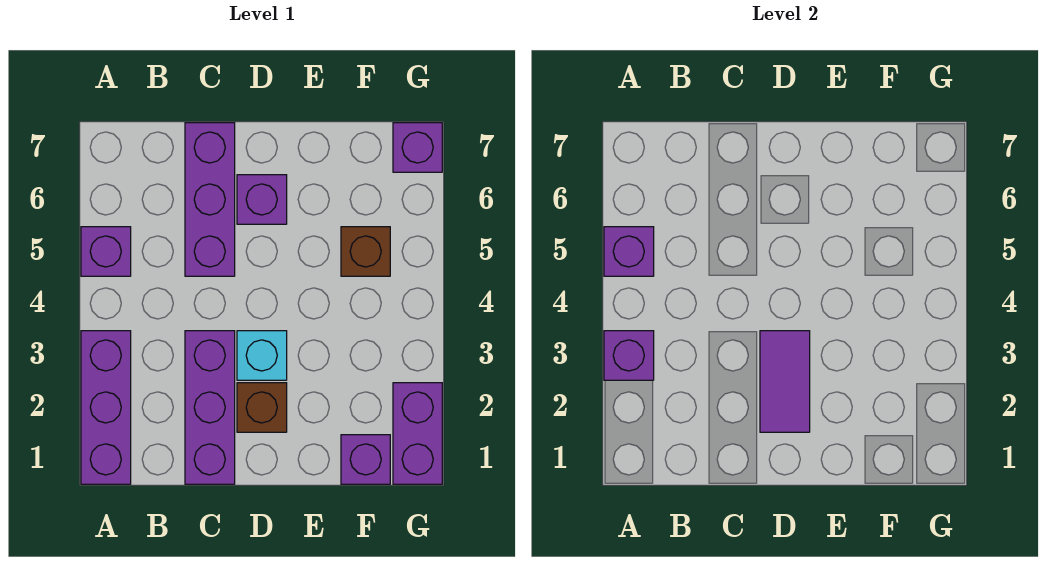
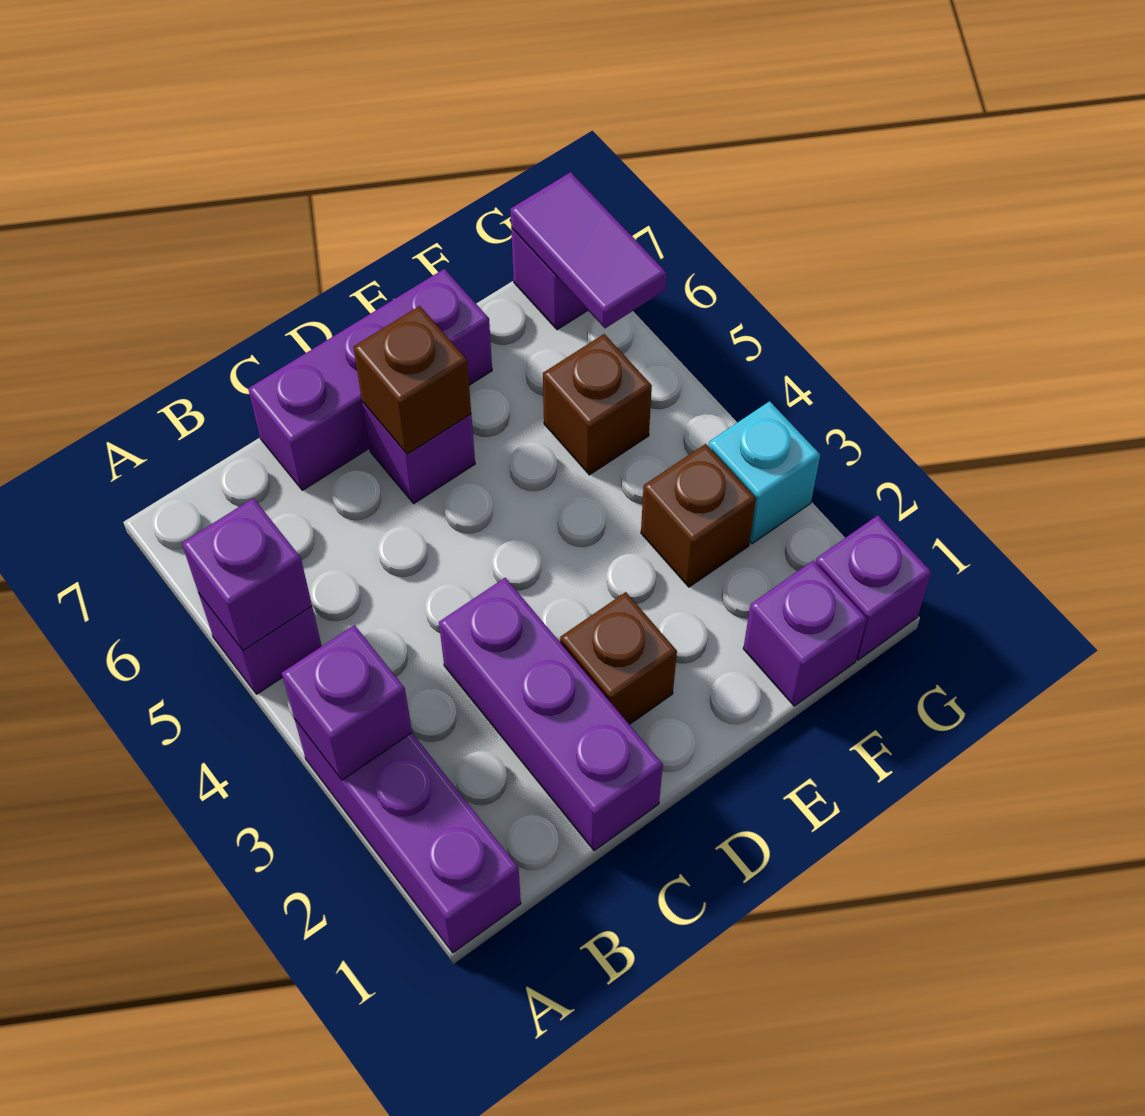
purple 1x3 brick [185,123,235,276] -> purple 1x3 brick turned to [248,269,492,490]
purple 1x2 tile [760,331,810,432] -> purple 1x2 tile moved to [511,172,666,328]
cyan 1x1 brick [237,331,287,380] -> cyan 1x1 brick moved to [708,401,820,544]
none -> brown 1x1 brick [353,306,471,454]
none -> brown 1x1 brick [641,444,756,587]
purple 1x2 brick [393,383,442,484] -> purple 1x1 brick [816,515,931,660]

